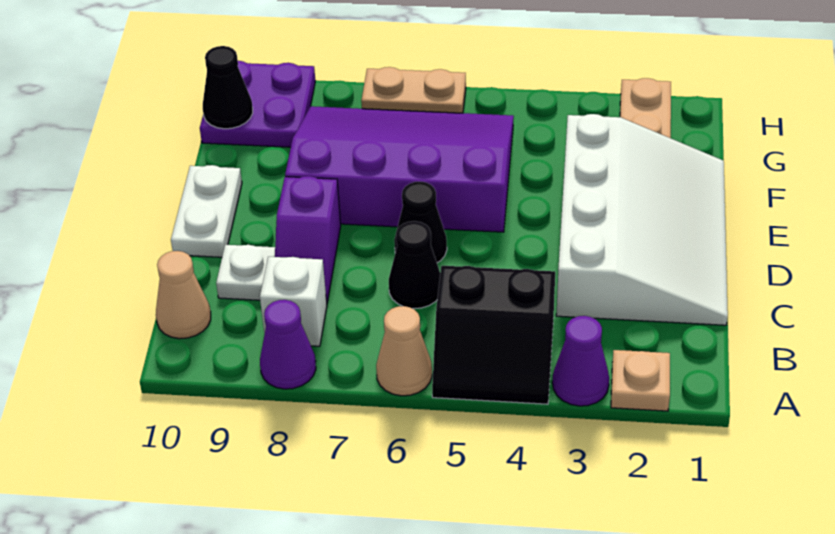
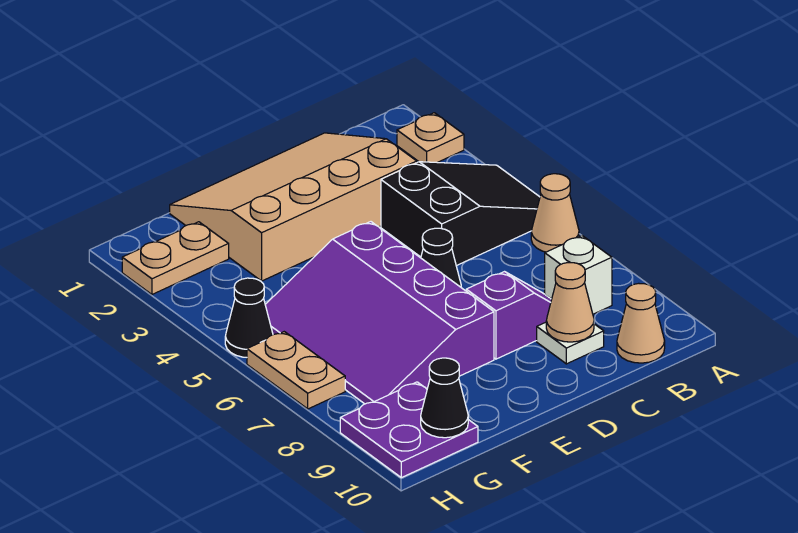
purple 1x1 cone [552,316,609,406] -> none
black 2x2 slope [432,266,555,404] -> black 2x3 slope [381,162,540,266]
purple 1x1 cone [260,300,316,389] -> none
white 3x4 slope [556,114,728,325] -> tan 3x4 slope [170,133,417,281]
black 1x1 cone [389,221,440,309] -> black 1x1 cone moved to [225,278,273,357]
none -> tan 1x1 cone [546,263,594,342]
white 1x2 plate [171,165,242,257] -> none

